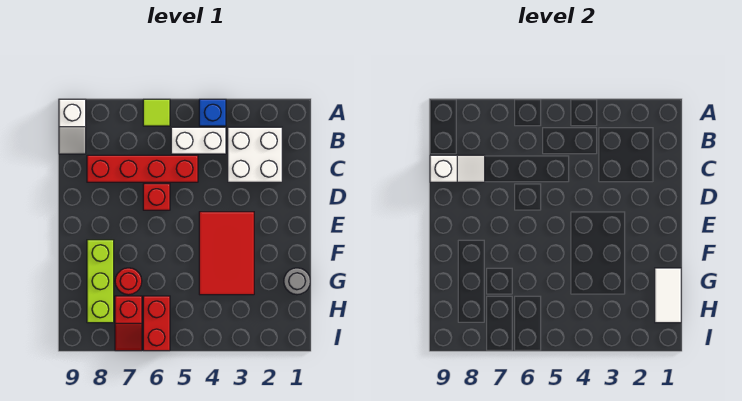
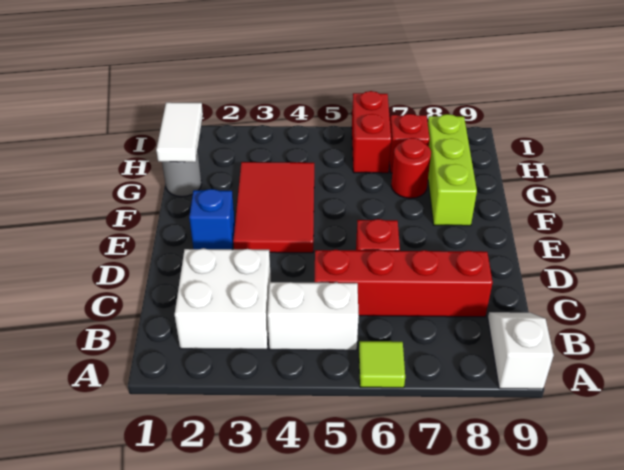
blue 1x1 brick [199,99,226,126] -> blue 1x1 brick moved to [189,189,235,250]
white 1x2 slope [430,155,485,182] -> none

